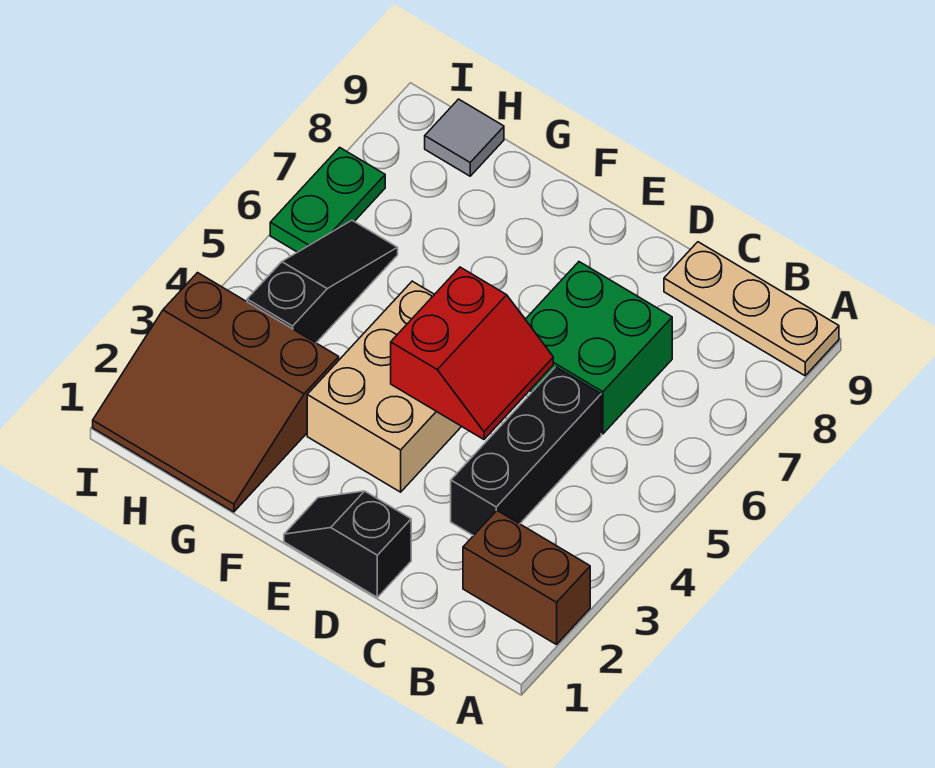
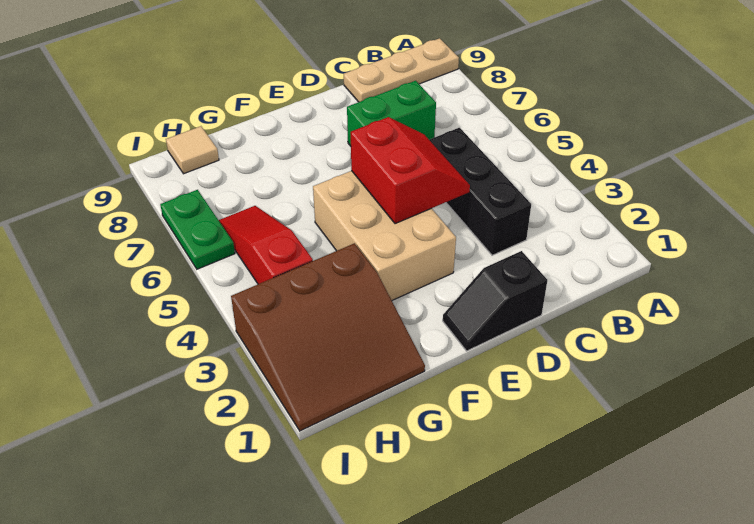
brown 1x2 brick [463,511,590,645] -> none
green 2x2 brick [525,262,672,434] -> green 1x2 brick [347,81,436,146]
black 1x3 slope [247,220,398,343] -> red 1x3 slope [219,206,313,284]
grey 1x1 tile [425,99,504,176] -> tan 1x1 tile [166,126,219,174]

